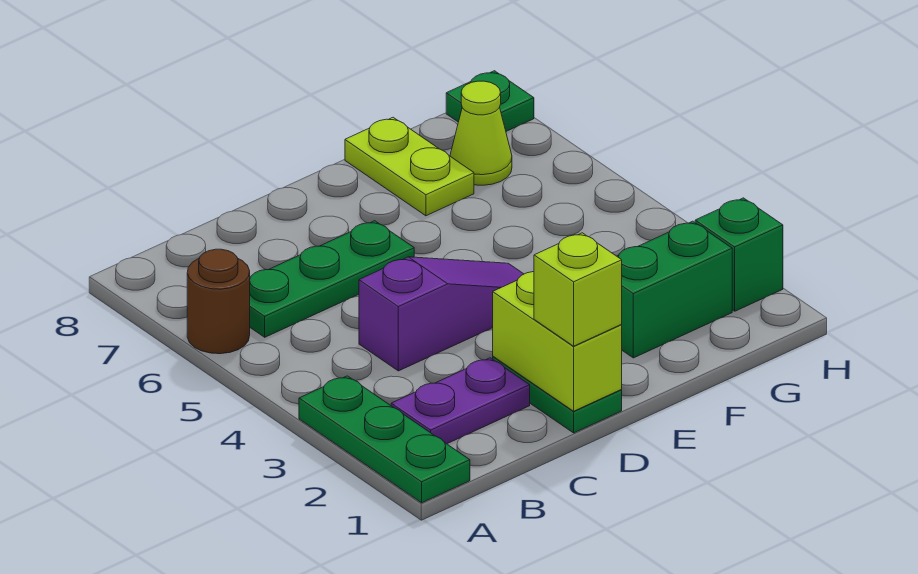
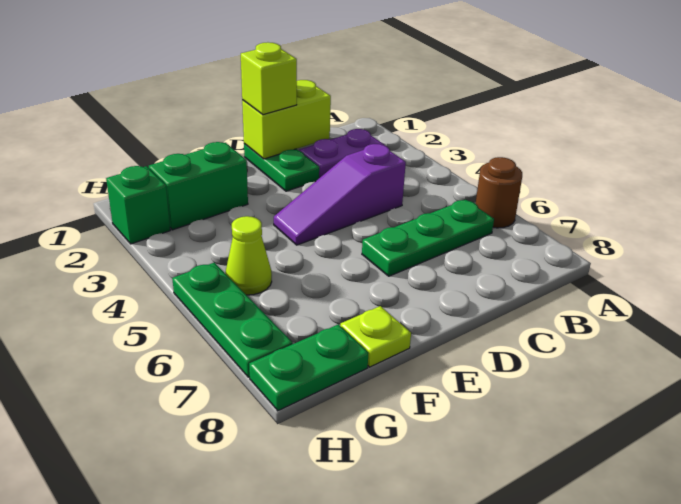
green 1x3 plate [299,376,470,503] -> green 1x3 plate moved to [172,263,293,377]
lime 1x2 brick [493,272,622,411] -> lime 1x2 brick turned to [242,80,331,159]
lime 1x2 plate [345,117,474,216] -> lime 1x1 plate [340,306,411,367]
lime 1x1 cone [450,81,512,185] -> lime 1x1 cone moved to [225,216,272,295]
green 1x1 plate [446,71,534,131] -> green 1x2 plate [249,324,368,411]

